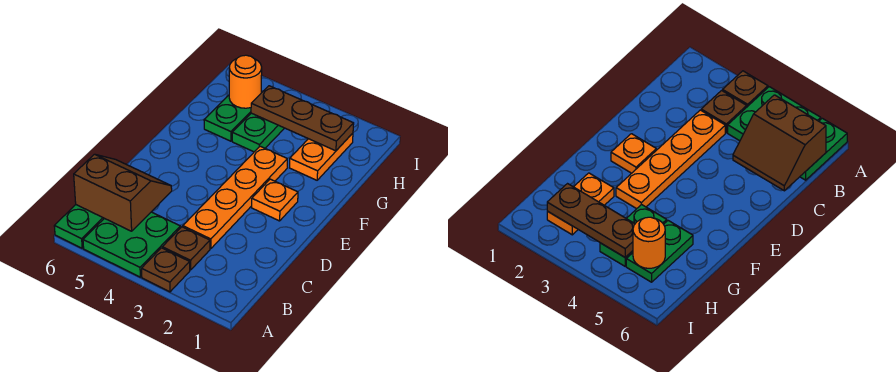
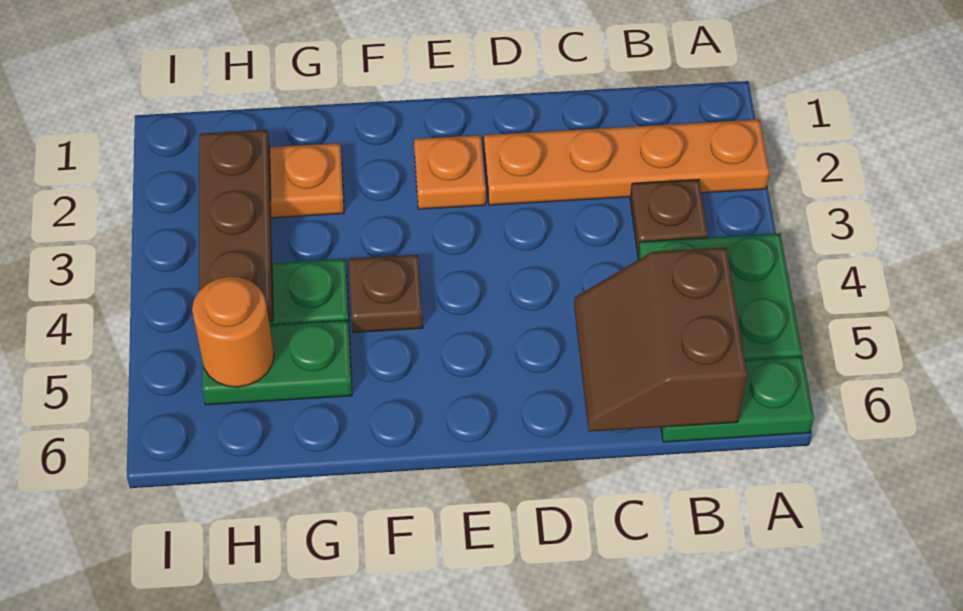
brown 1x1 plate [142,248,190,292] -> brown 1x1 plate moved to [349,255,423,333]
orange 1x4 plate [183,146,287,249] -> orange 1x4 plate moved to [484,119,769,205]

